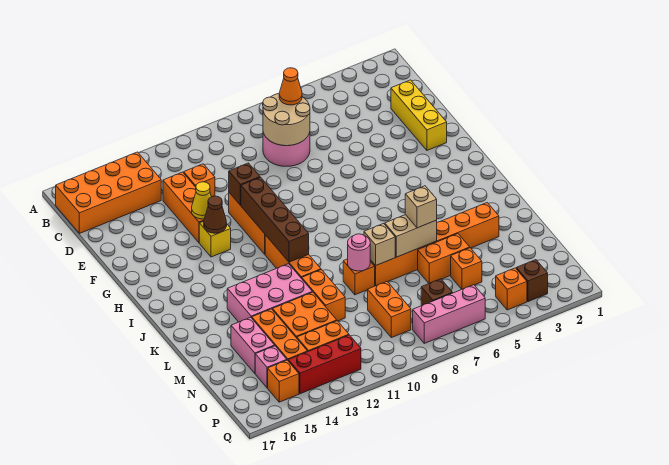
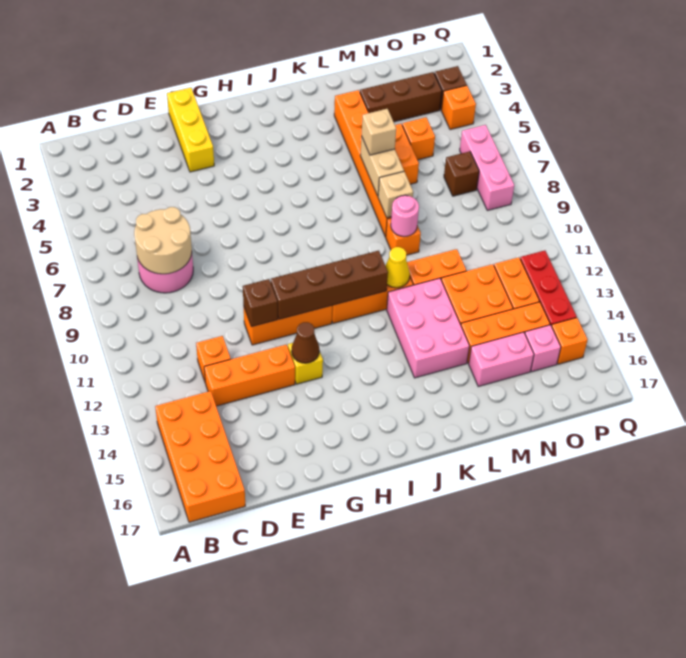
orange 1x1 cone [279,68,302,105] -> none
yellow 1x3 brick [391,80,447,150] -> yellow 1x3 brick turned to [167,88,214,172]
yellow 1x1 cone [192,182,211,219] -> yellow 1x1 cone moved to [385,247,410,288]
none -> brown 1x3 brick [360,72,442,122]
orange 1x2 brick [368,281,411,338] -> none

